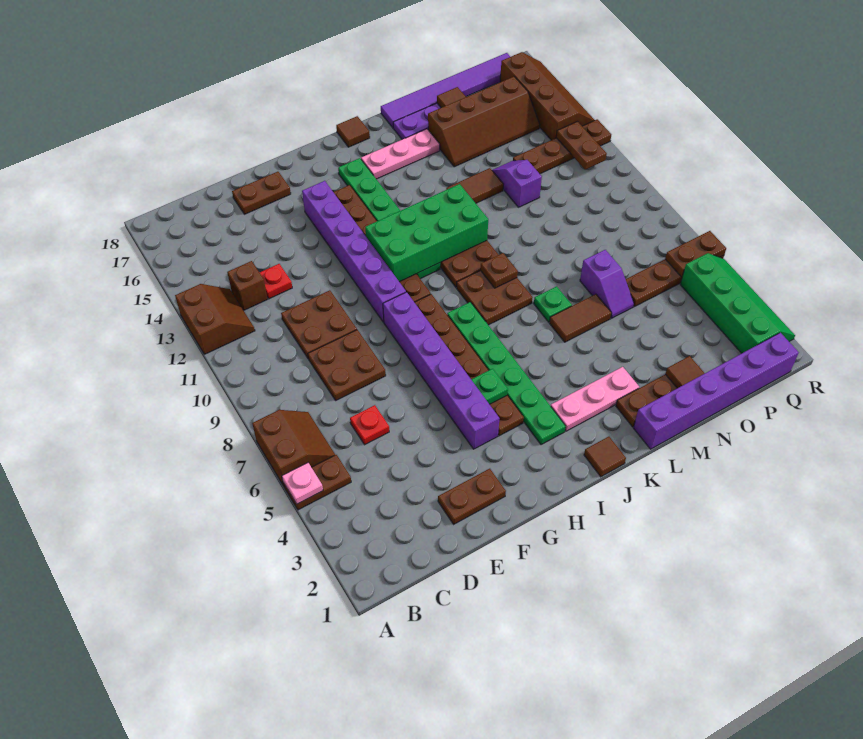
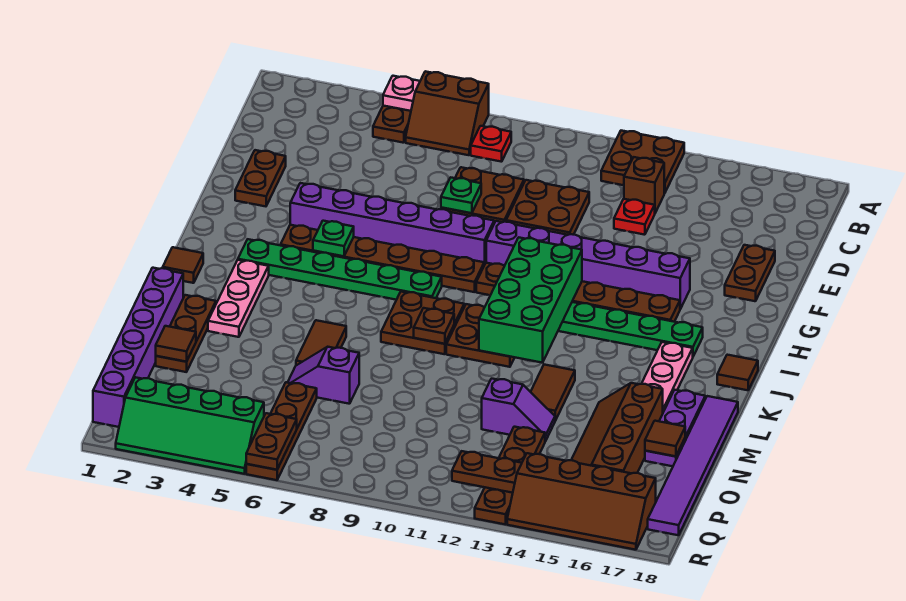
brown 2x2 slope [175,284,255,354] -> brown 2x2 plate [601,131,684,193]
red 1x1 plate [350,405,389,445] -> red 1x1 plate moved to [471,126,511,162]
green 1x1 plate [534,286,572,322] -> green 1x1 plate moved to [441,177,481,213]

